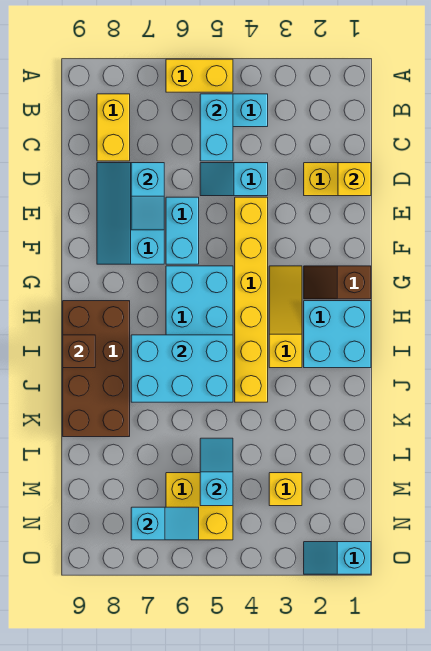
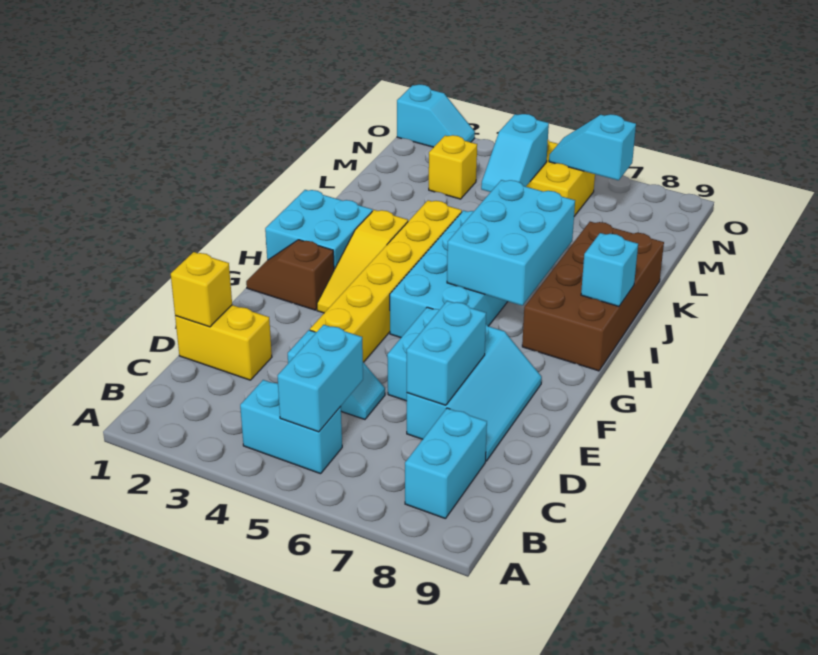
yellow 1x2 brick [166,59,233,92] -> none
yellow 1x2 brick [97,94,130,161] -> cyan 1x2 brick [405,408,487,519]
cyan 1x2 slope [131,163,164,230] -> cyan 1x2 brick [407,301,486,405]
brown 1x2 slope [304,266,371,299] -> brown 1x2 slope turned to [246,240,334,310]
cyan 2x3 brick [131,335,233,402] -> cyan 2x3 brick turned to [447,180,575,306]
brown 1x1 brick [63,335,95,368] -> cyan 1x1 brick [581,233,638,306]

